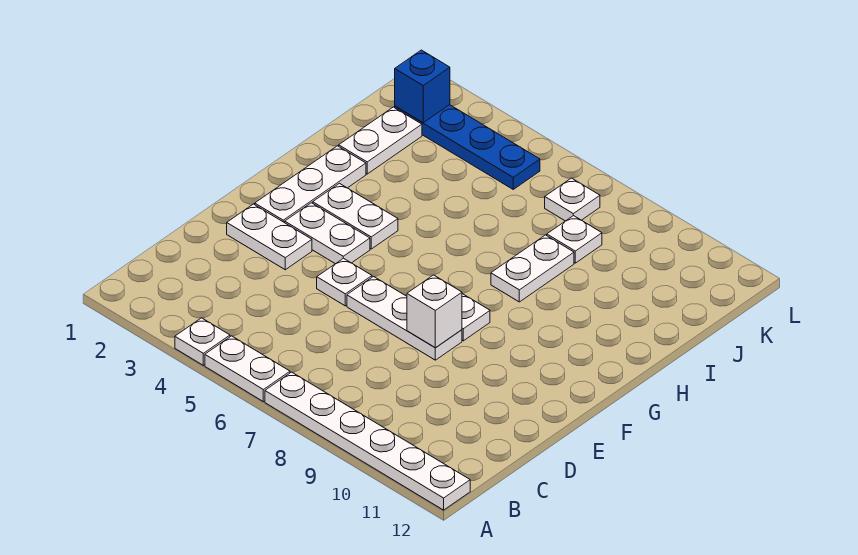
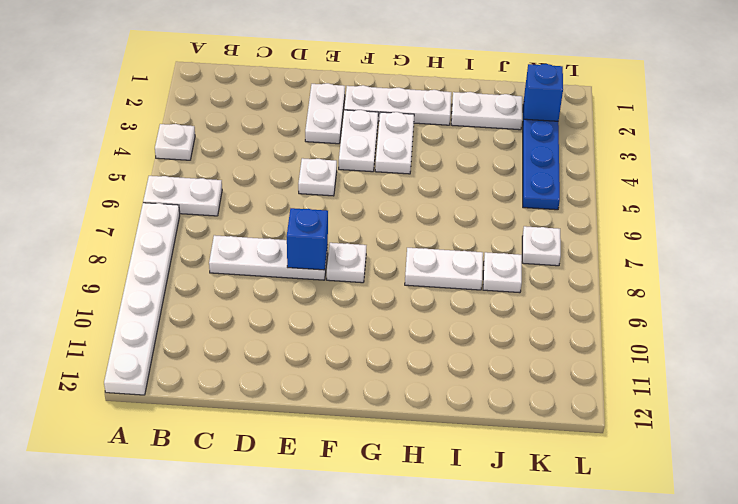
white 1x2 plate [205,336,290,402] -> white 1x2 plate turned to [143,176,222,216]
white 1x3 plate [347,277,462,360] -> white 1x3 plate turned to [209,235,328,280]
white 1x1 brick [407,275,462,348] -> blue 1x1 brick [287,208,328,270]

